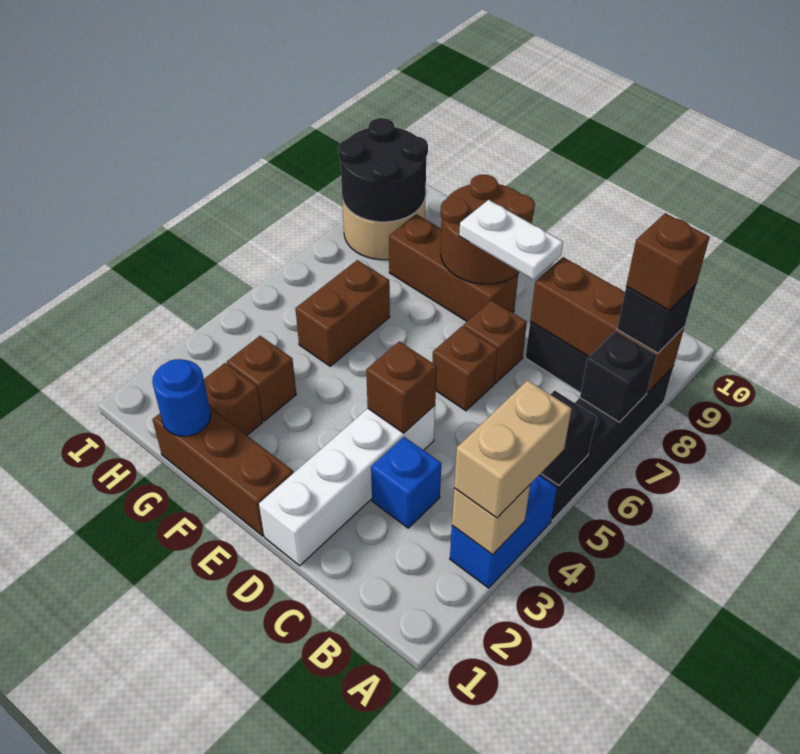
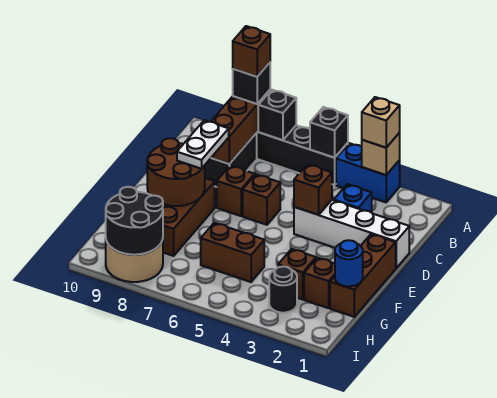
tan 1x2 brick [454,380,572,518] -> tan 1x1 brick [362,97,400,148]
none -> black 1x1 round brick [269,267,297,313]

